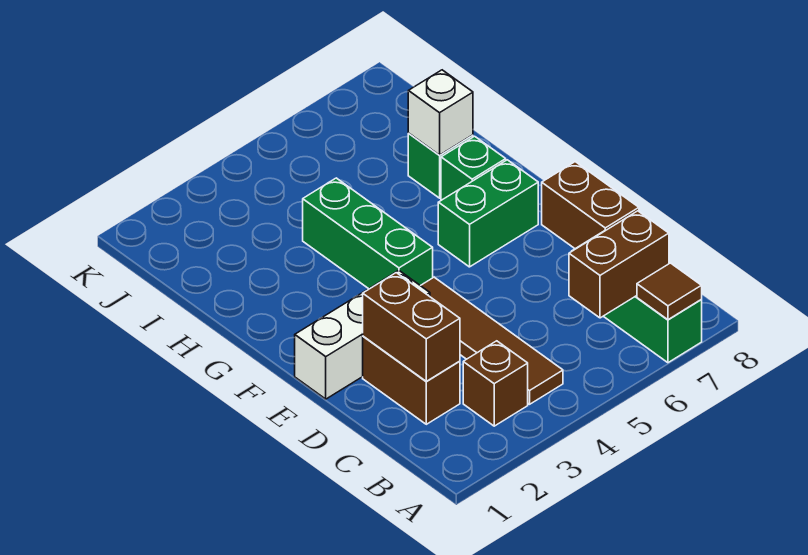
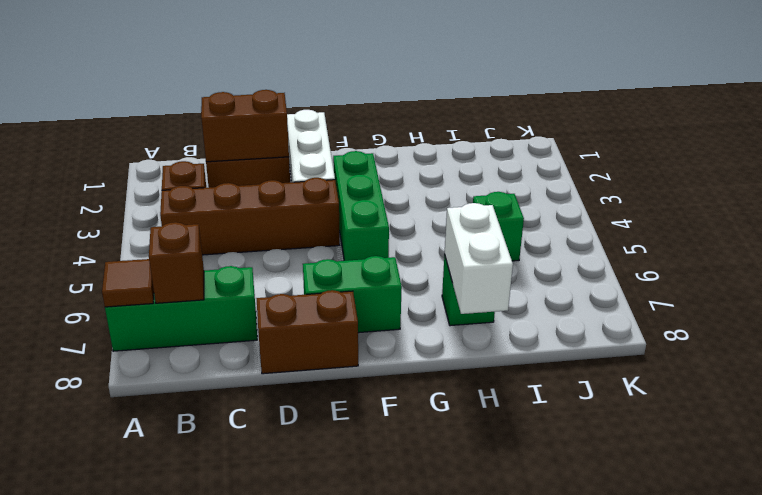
brown 1x4 tile [421,277,563,404] -> brown 1x4 brick [160,178,340,255]
brown 1x2 brick [569,211,669,318] -> brown 1x1 brick [149,222,204,303]
green 1x3 brick [303,178,433,289] -> green 1x3 brick turned to [333,151,389,261]
green 1x2 brick [438,160,538,267] -> green 1x2 brick turned to [303,256,402,333]
green 1x1 brick [441,136,506,200] -> green 1x1 brick moved to [473,192,524,261]
white 1x1 brick [408,70,473,155] -> white 1x2 brick [445,203,513,314]

